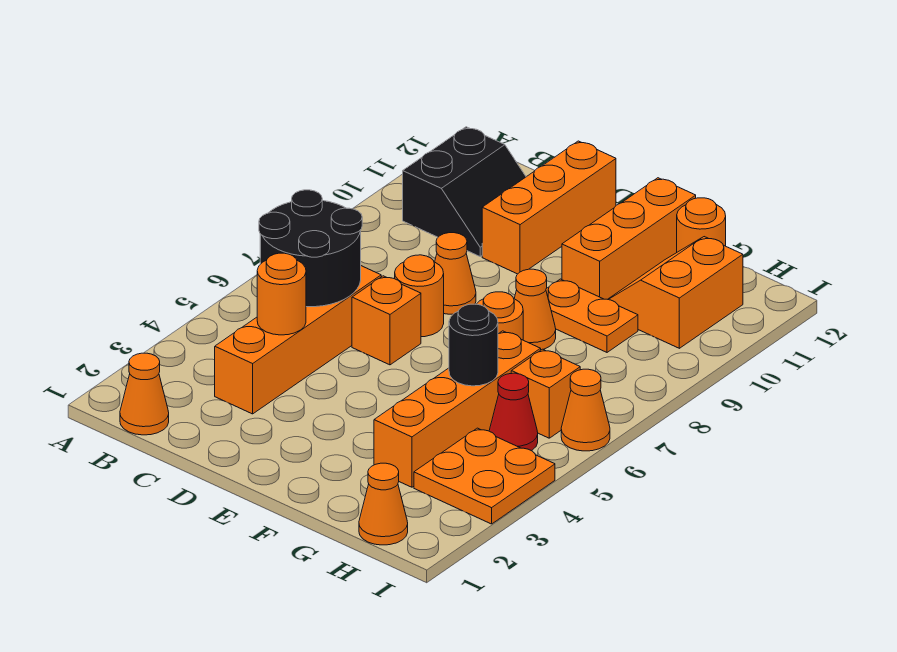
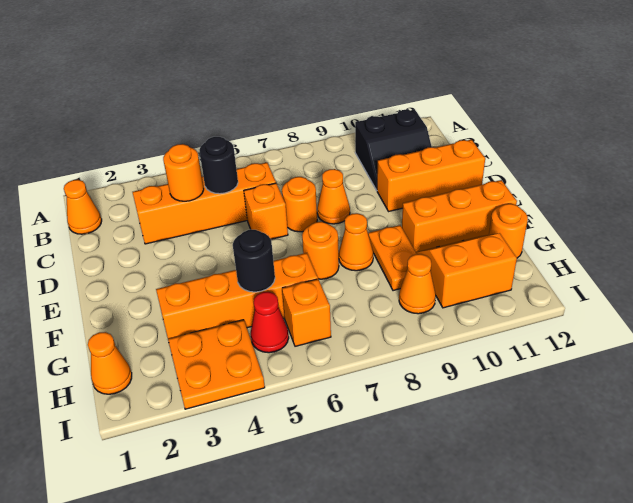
black 2x2 round brick [259,190,362,307] -> black 1x1 round brick [199,137,238,194]
orange 1x1 cone [561,369,610,451] -> orange 1x1 cone moved to [399,254,436,314]

